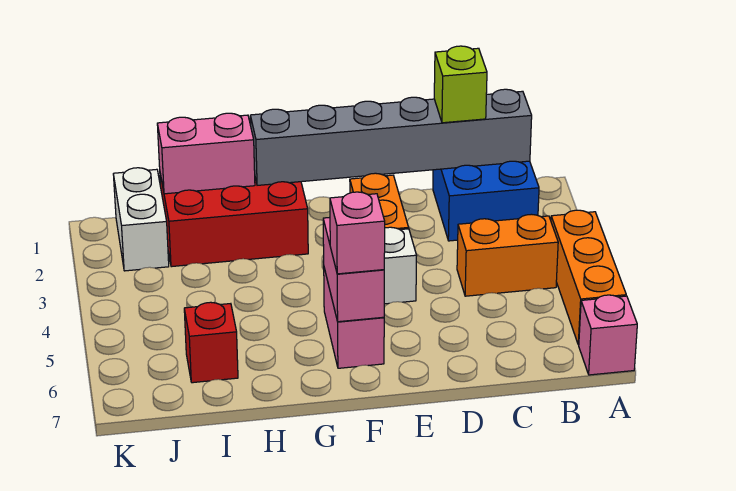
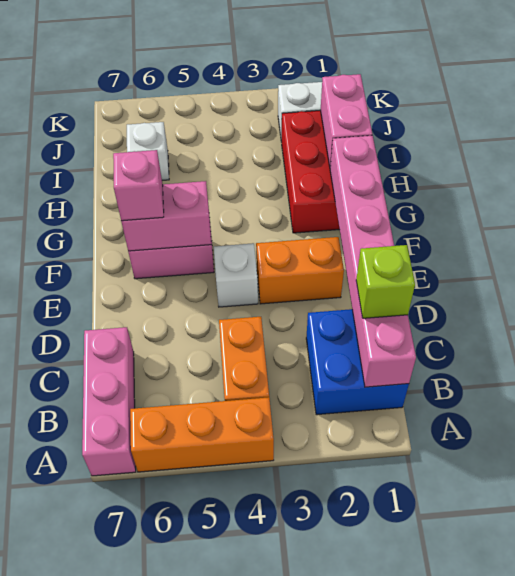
pink 1x1 brick [579,295,637,375] -> pink 1x3 brick [82,327,136,476]
grey 1x6 brick [250,89,532,185] -> pink 1x6 brick [330,135,416,387]
red 1x1 brick [184,302,238,383] -> white 1x1 brick [127,122,169,180]

